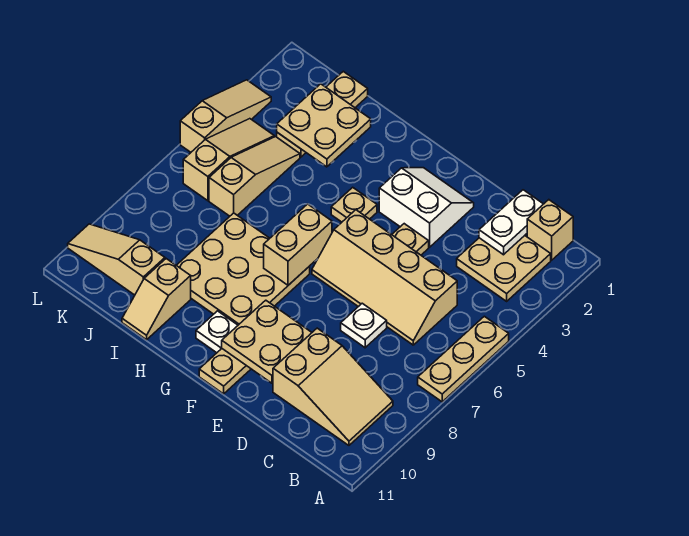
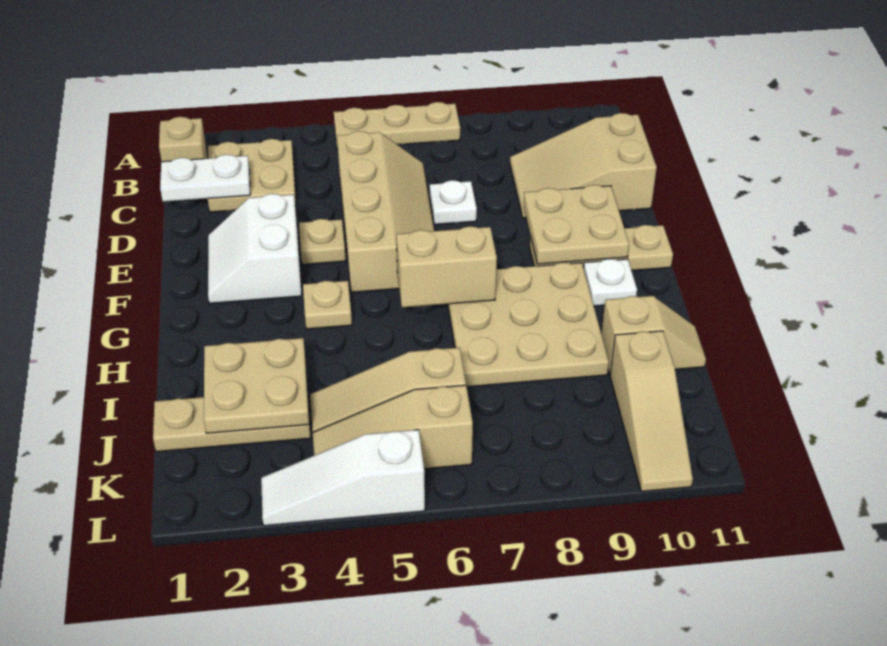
tan 2x3 slope [273,328,393,445] -> tan 2x3 slope turned to [510,113,657,218]
tan 1x3 slope [180,80,271,152] -> white 1x3 slope [261,430,425,526]

